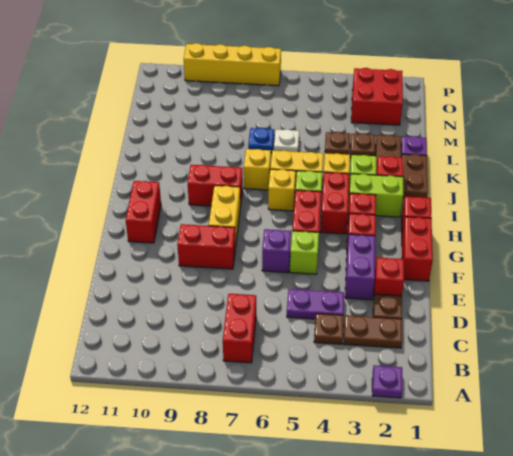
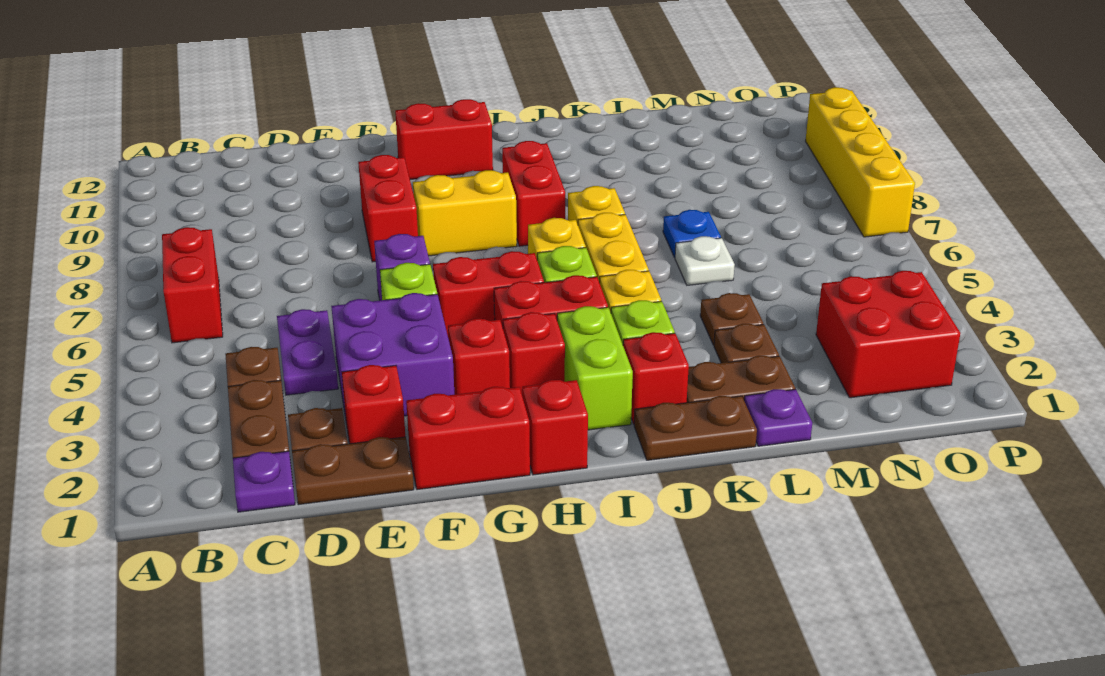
purple 1x1 plate [372,365,403,398] -> purple 1x1 plate moved to [233,451,295,512]
red 1x2 brick [223,294,256,363] -> red 1x2 brick turned to [162,227,223,343]
none -> brown 1x2 plate [292,437,414,505]
purple 1x2 brick [345,234,375,300] -> purple 2x2 brick [331,293,454,418]

